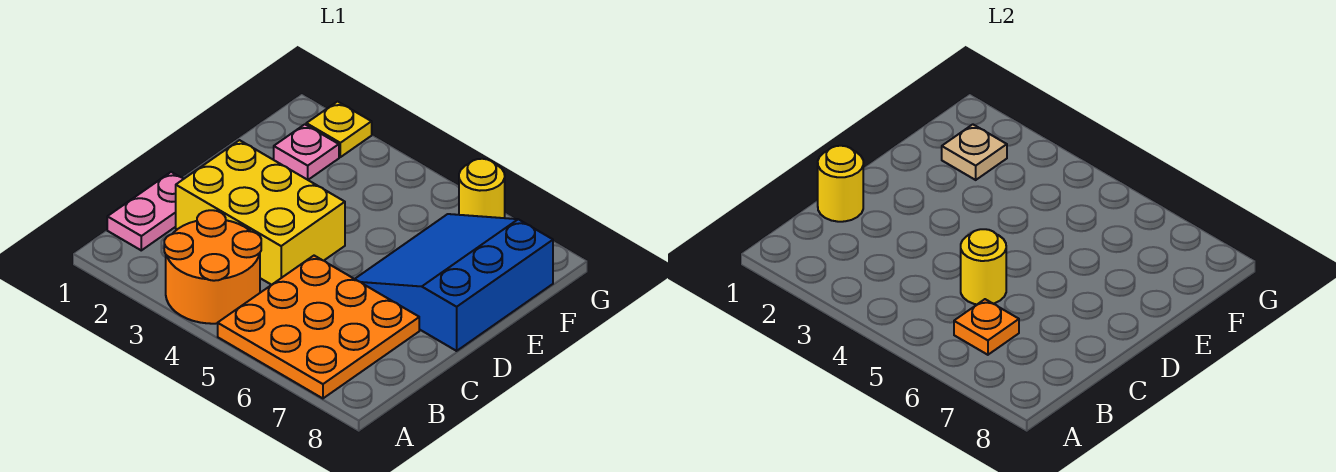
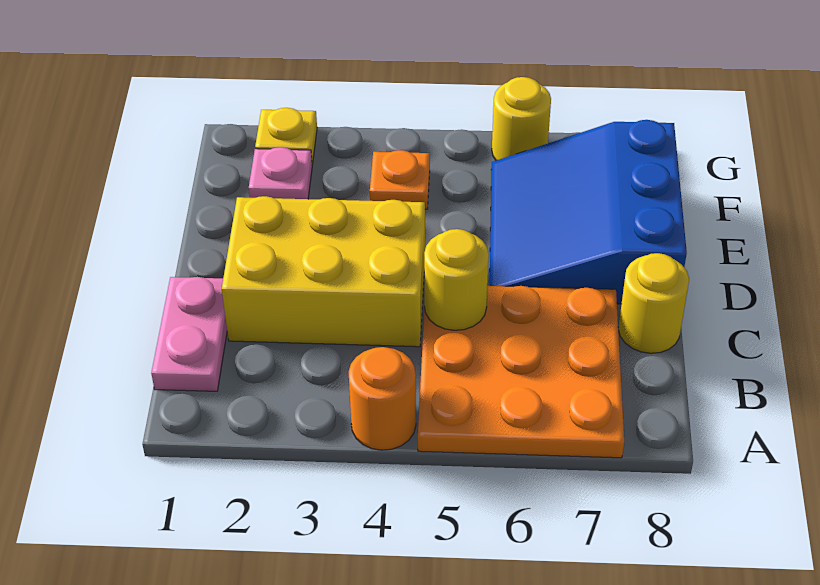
orange 2x2 round brick [164,210,261,324] -> orange 1x1 round brick [349,347,416,450]
orange 1x1 plate [954,299,1019,355] -> orange 1x1 plate moved to [370,150,430,209]
yellow 1x1 round brick [818,146,863,222] -> yellow 1x1 round brick moved to [618,253,689,353]
tan 1x1 plate [942,124,1007,180] -> none

